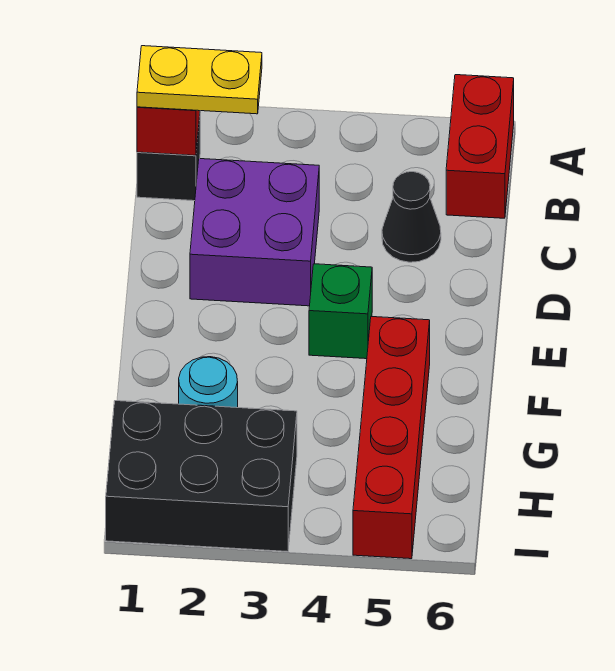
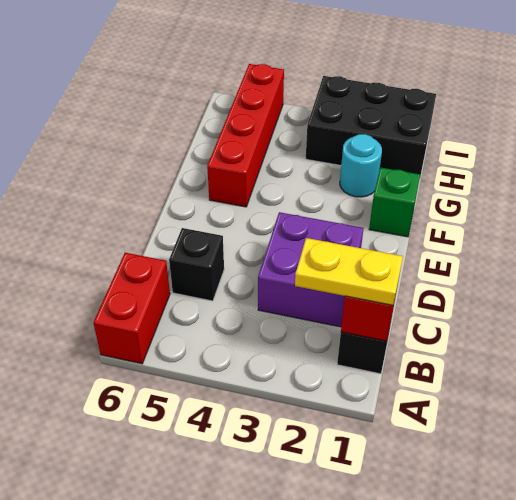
black 1x1 cone [382,172,441,262] -> black 1x1 brick [169,228,224,301]
green 1x1 brick [309,264,372,359] -> green 1x1 brick moved to [369,168,420,237]

